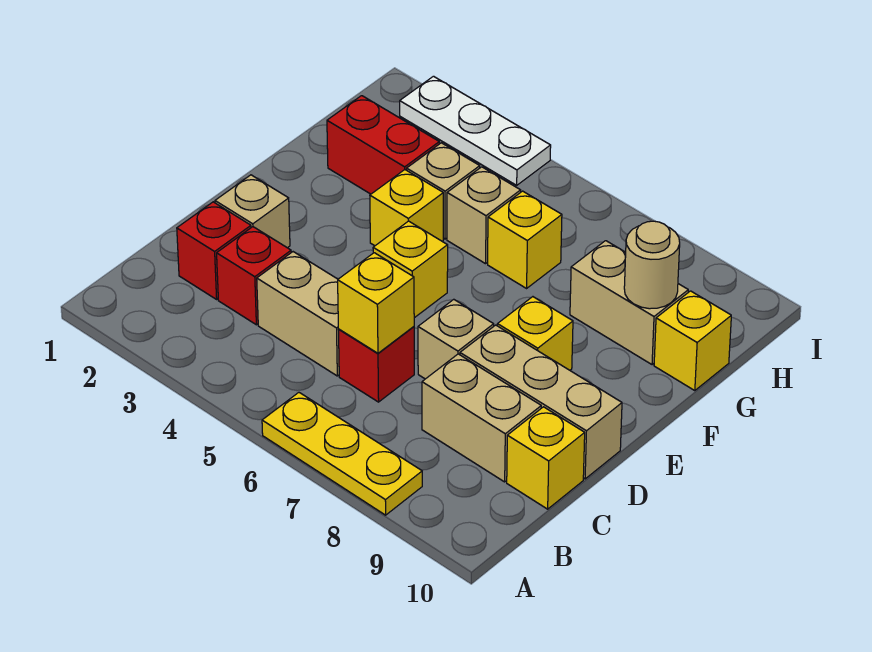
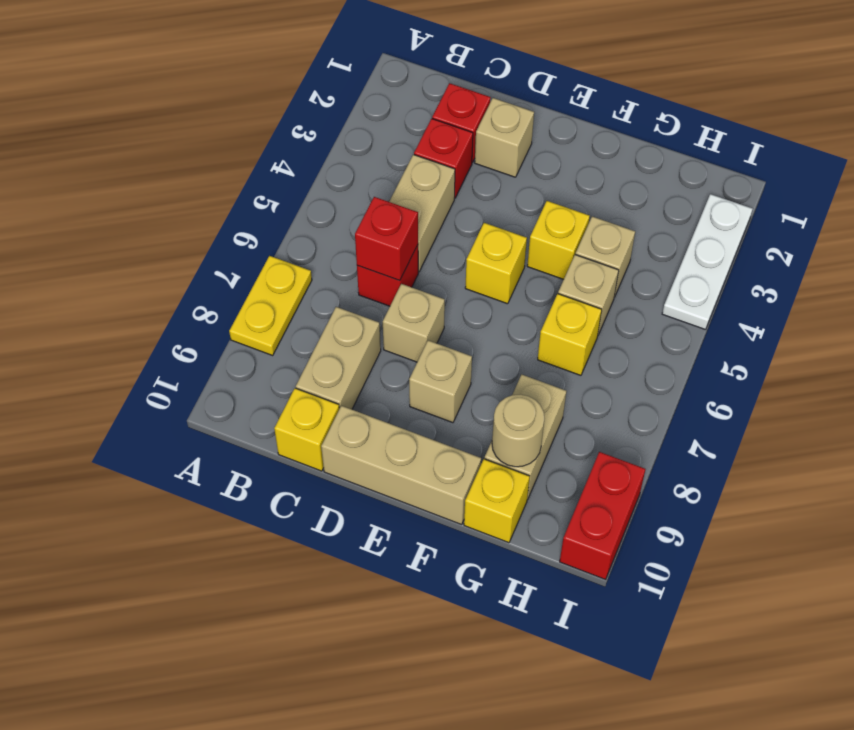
yellow 1x3 plate [262,392,422,515] -> yellow 1x2 plate [229,256,312,355]
yellow 1x1 brick [338,253,414,353] -> red 1x1 brick [355,197,418,281]
tan 1x3 brick [460,325,622,479] -> tan 1x3 brick turned to [321,406,481,524]
yellow 1x1 brick [497,297,573,370] -> tan 1x1 brick [409,340,472,423]
red 1x2 brick [327,96,439,194] -> red 1x2 brick moved to [560,452,645,580]

